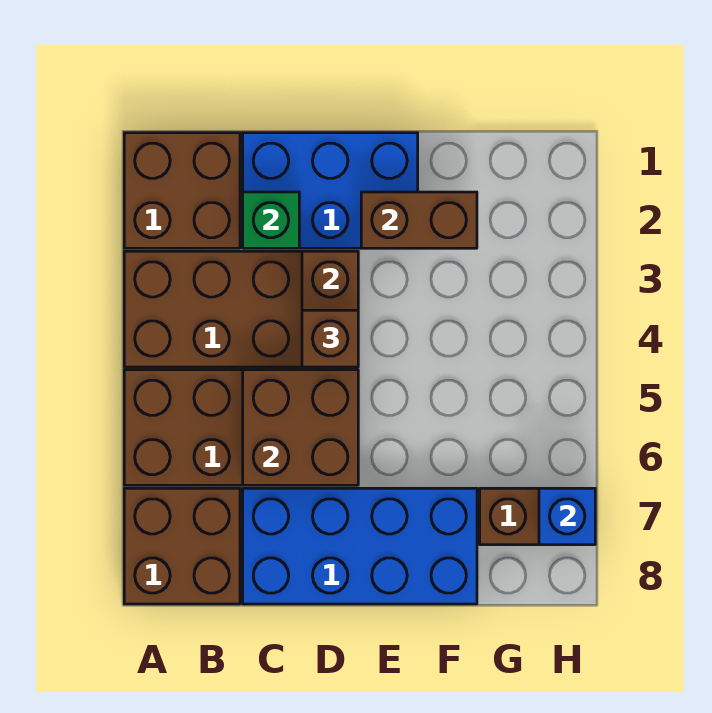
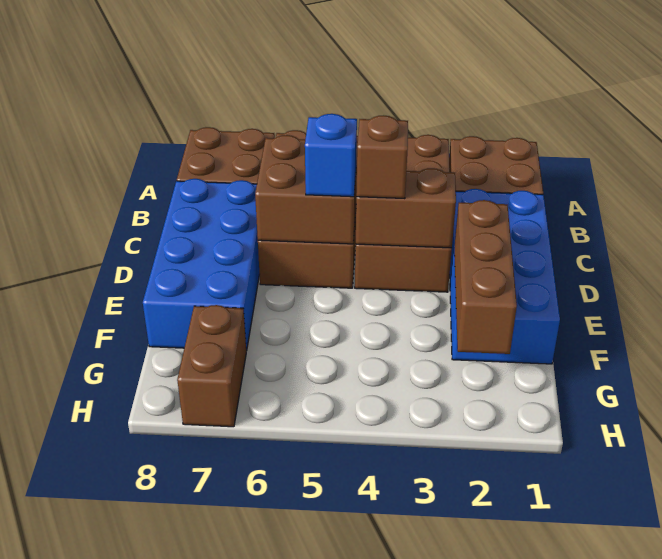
blue 2x3 brick [243,133,418,248] -> blue 2x4 brick [450,189,560,364]
green 1x1 brick [243,192,299,248] -> none
brown 1x2 brick [361,192,477,248] -> brown 1x3 brick [454,200,517,354]
blue 1x1 brick [539,488,595,545] -> blue 1x1 brick moved to [305,114,357,197]

